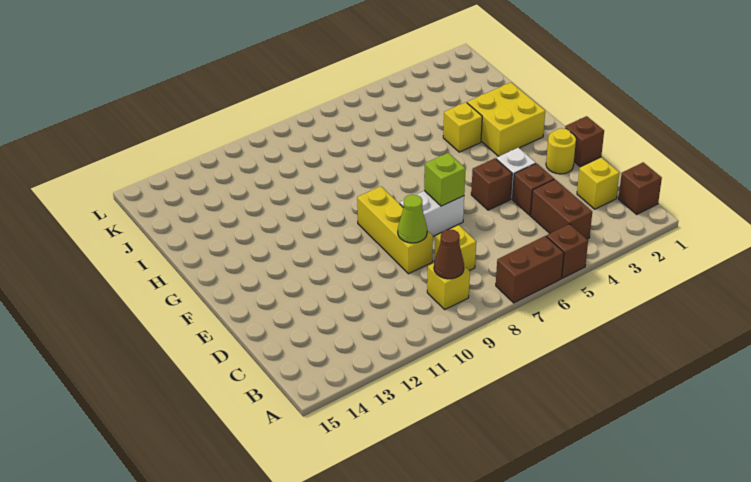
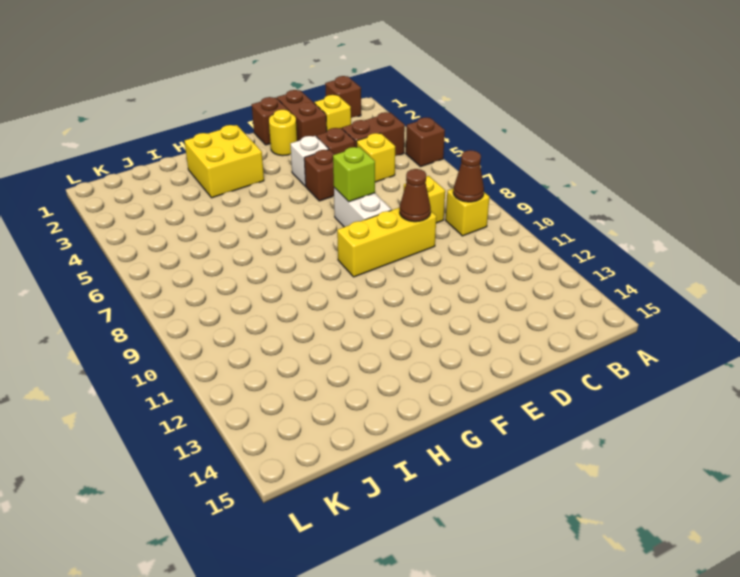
brown 1x2 brick [496,236,564,303] -> brown 1x2 brick moved to [277,90,327,141]
lime 1x1 cone [398,194,427,243] -> brown 1x1 cone [400,169,431,222]
yellow 1x1 brick [443,102,482,152] -> yellow 1x1 brick moved to [357,133,395,182]

